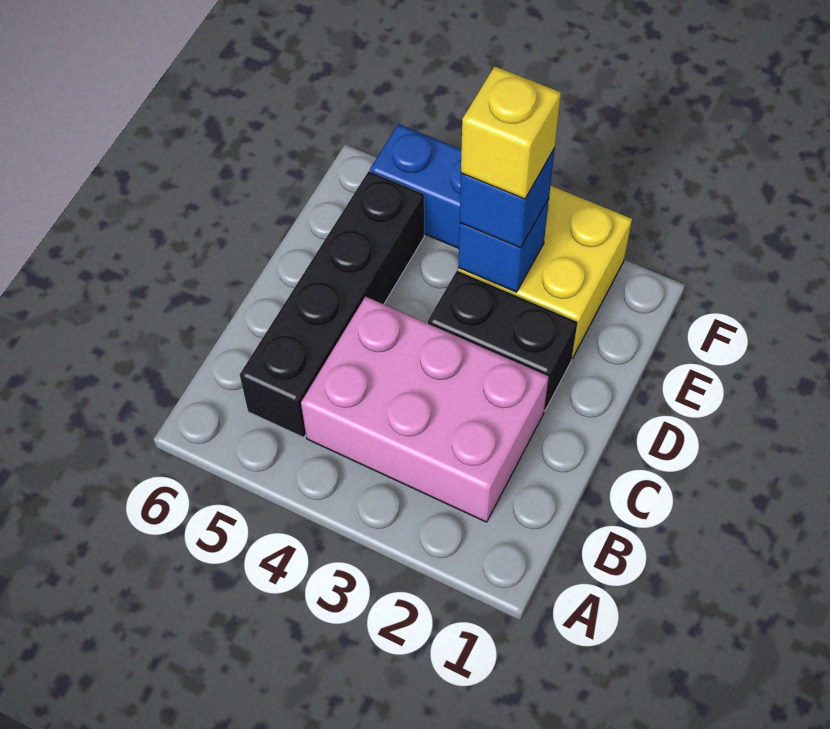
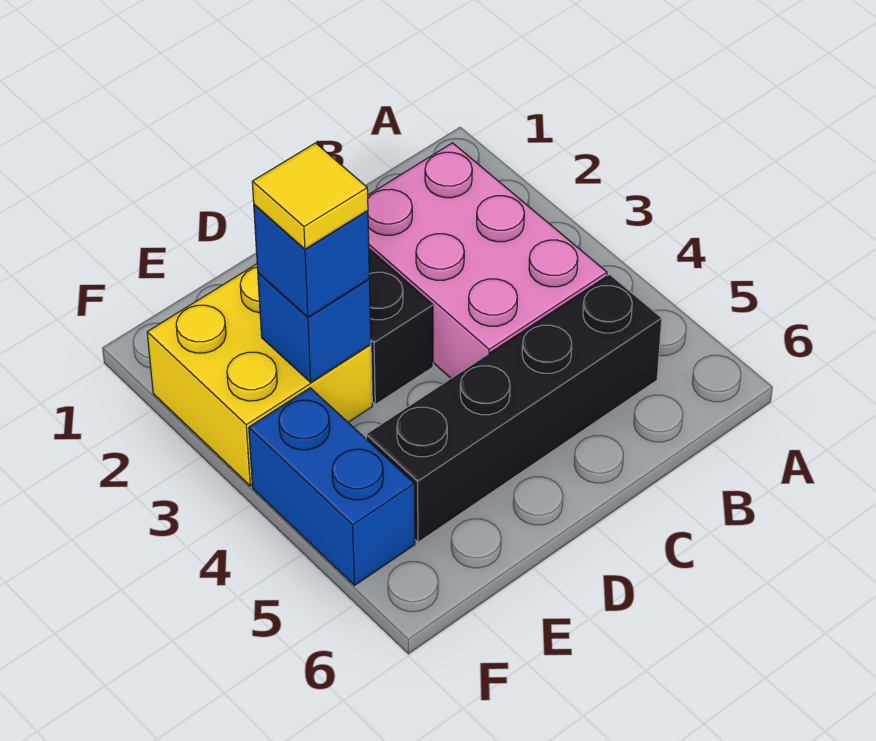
yellow 1x1 brick [461,66,561,199] -> yellow 1x1 tile [252,143,368,249]

